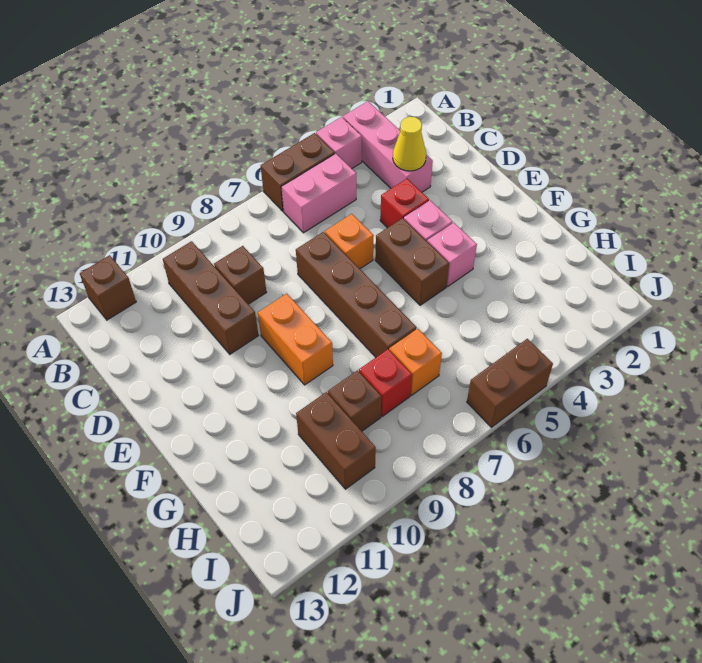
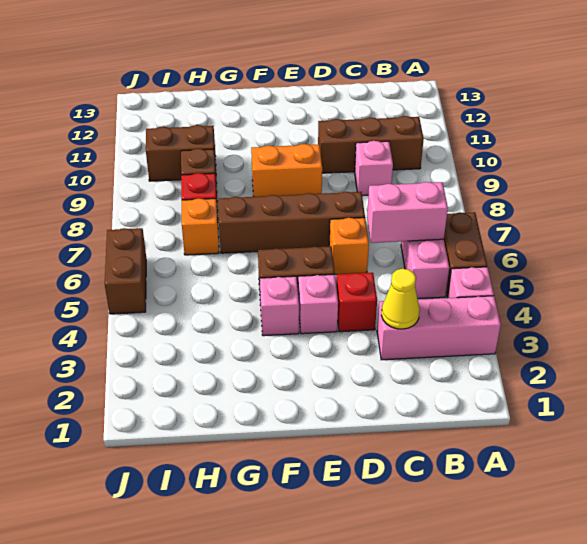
brown 1x1 brick [80,255,136,320] -> none
none -> pink 1x2 brick [367,182,448,243]
brown 1x1 brick [214,246,267,304] -> pink 1x1 brick [355,141,393,196]

